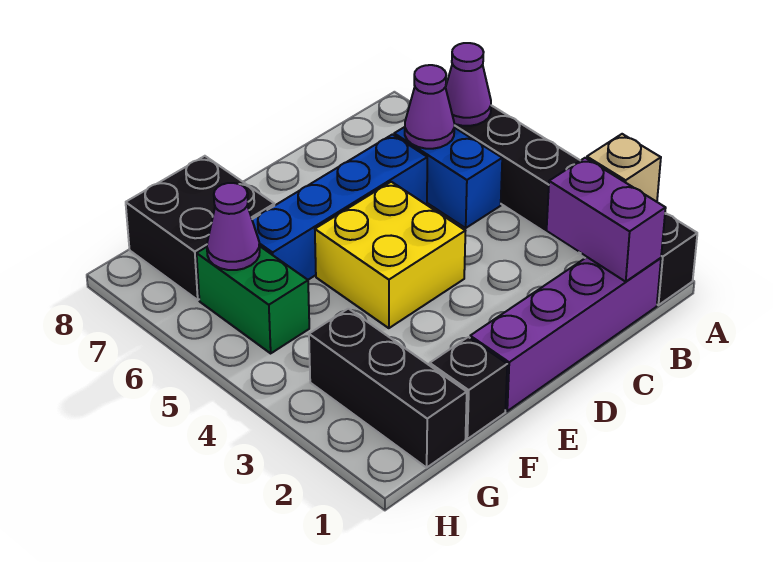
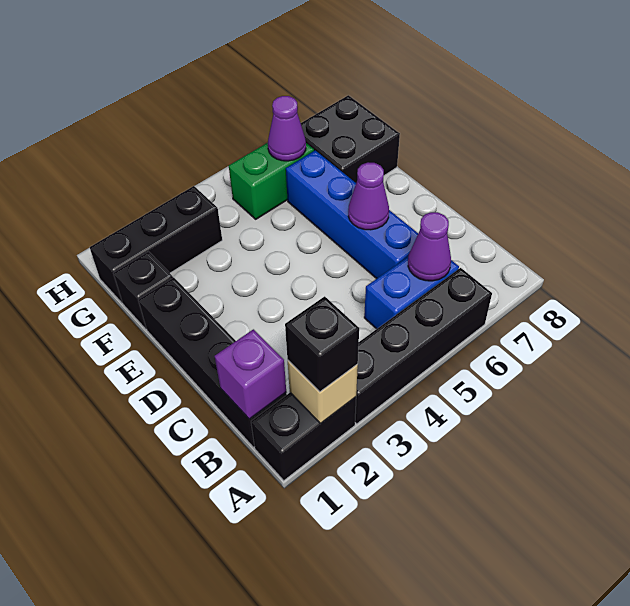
none -> black 1x1 brick [285,296,359,392]
purple 1x1 cone [446,43,491,126] -> purple 1x1 cone moved to [348,162,389,230]
purple 1x4 brick [470,257,661,411] -> black 1x4 brick [138,277,287,447]
purple 1x2 brick [547,158,666,282] -> purple 1x1 brick [215,329,286,419]
yellow 2x2 brick [315,182,465,328] -> none

